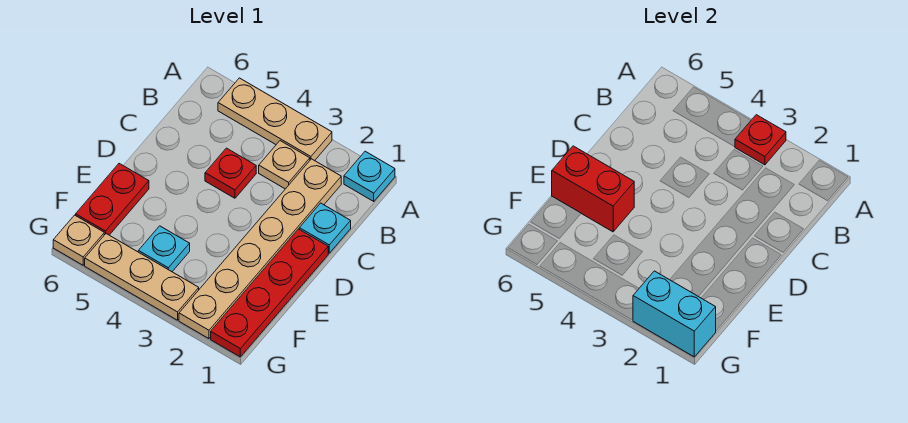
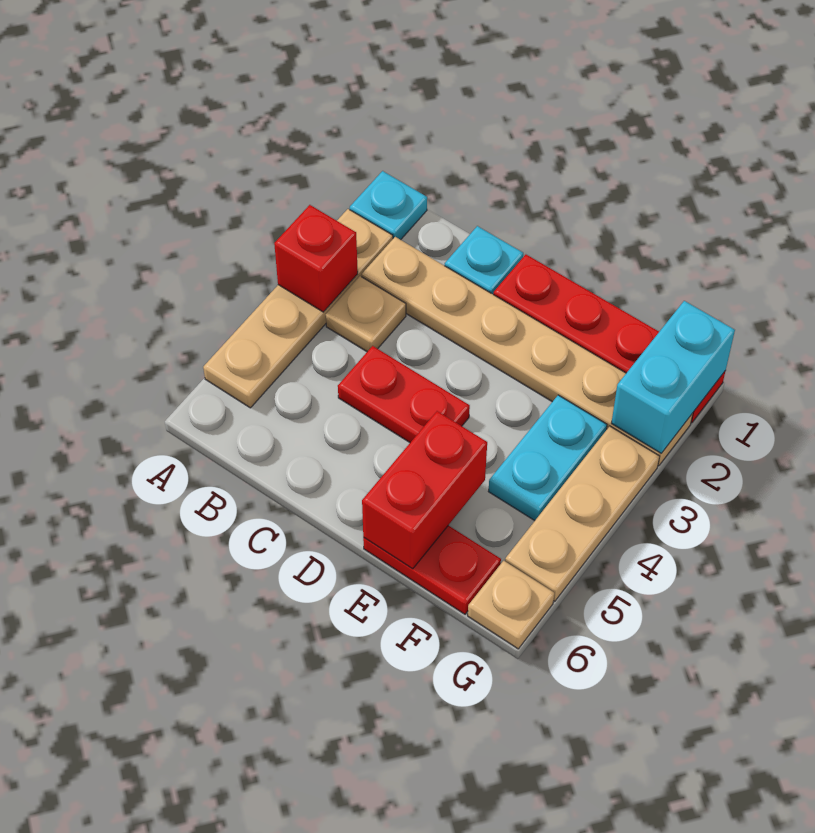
tan 1x3 plate [218,78,332,161] -> tan 1x4 plate [203,209,393,408]
red 1x1 plate [735,115,786,165] -> red 1x1 brick [274,205,358,312]
red 1x1 plate [205,148,256,198] -> red 1x2 plate [338,346,470,442]
cyan 1x1 plate [138,226,190,272] -> cyan 1x2 plate [488,395,607,521]

